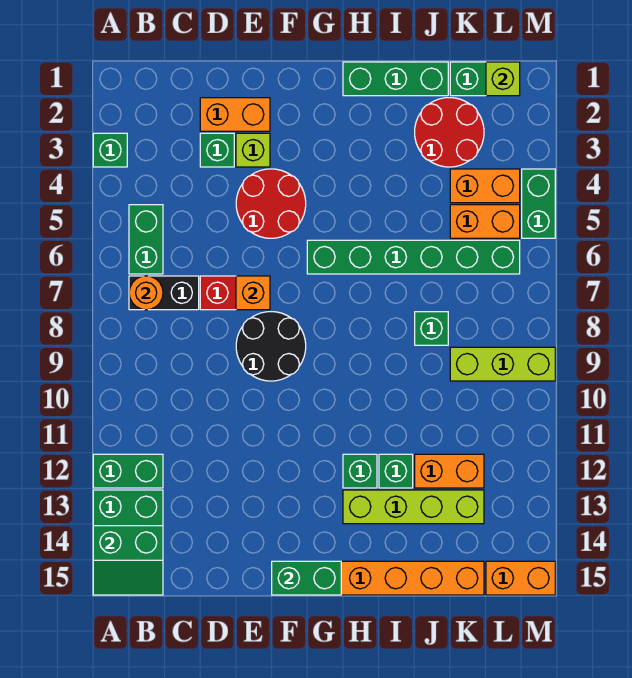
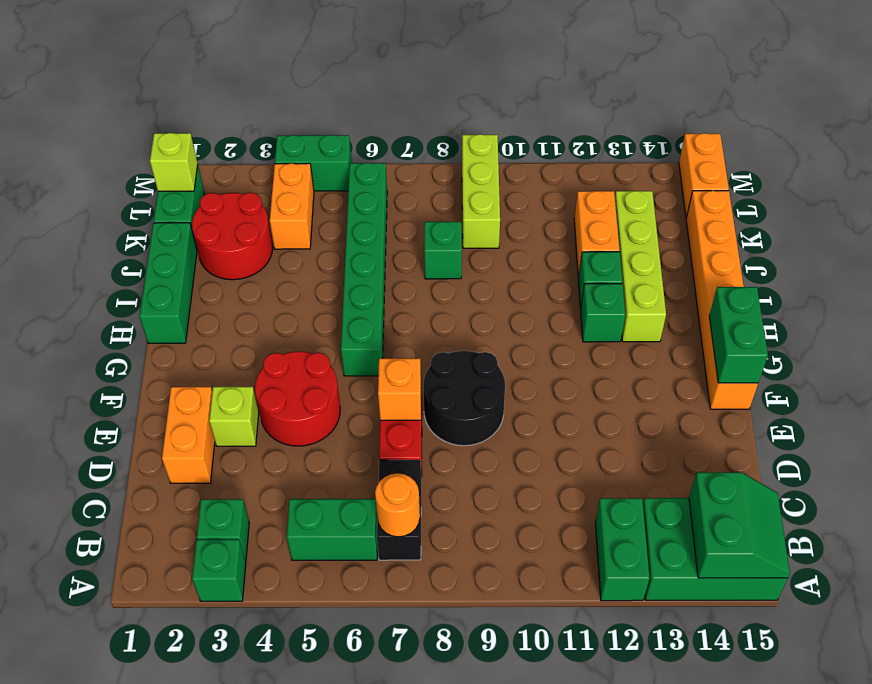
green 1x1 brick [200,133,234,167] -> green 1x1 brick moved to [197,499,249,560]
orange 1x2 brick [450,205,520,238] -> none

